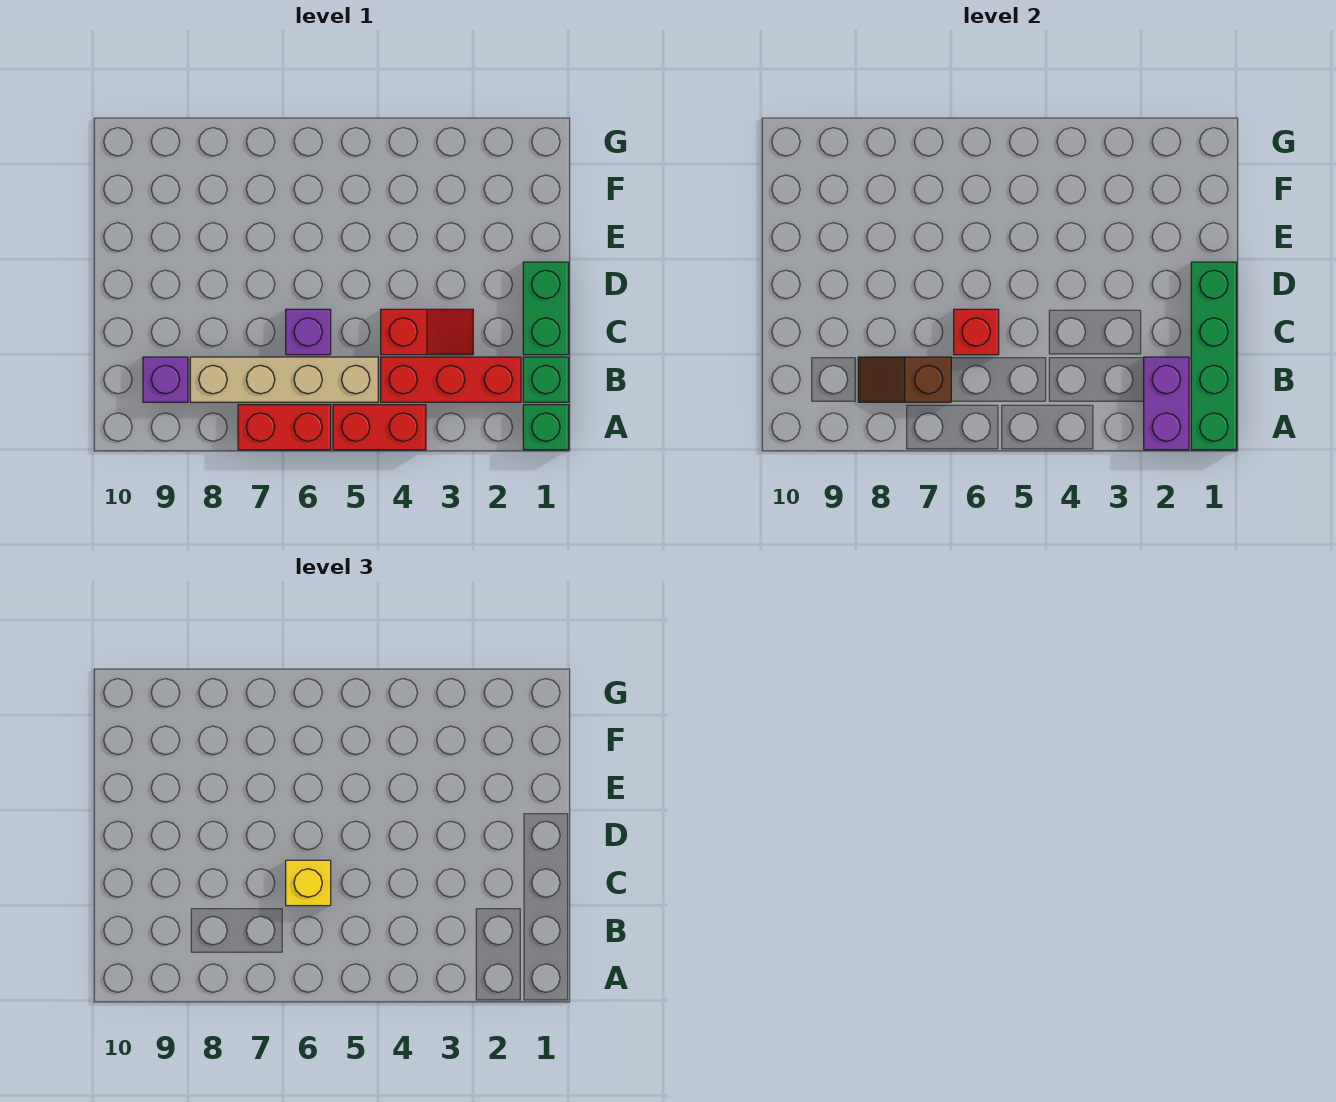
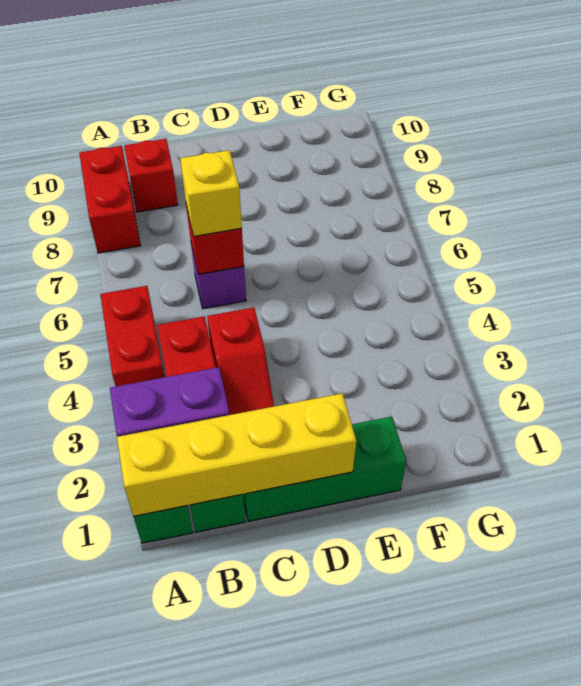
green 1x4 brick [1191,262,1237,450] -> yellow 1x4 brick [117,393,356,516]
red 1x2 brick [238,405,331,450] -> red 1x2 brick moved to [79,146,141,253]
tan 1x4 brick [190,357,378,402] -> none
brown 1x2 slope [858,357,951,402] -> none
purple 1x1 brick [143,357,188,402] -> red 1x1 brick [124,139,178,212]
green 1x2 brick [523,262,569,355] -> green 1x3 brick [243,417,406,521]

